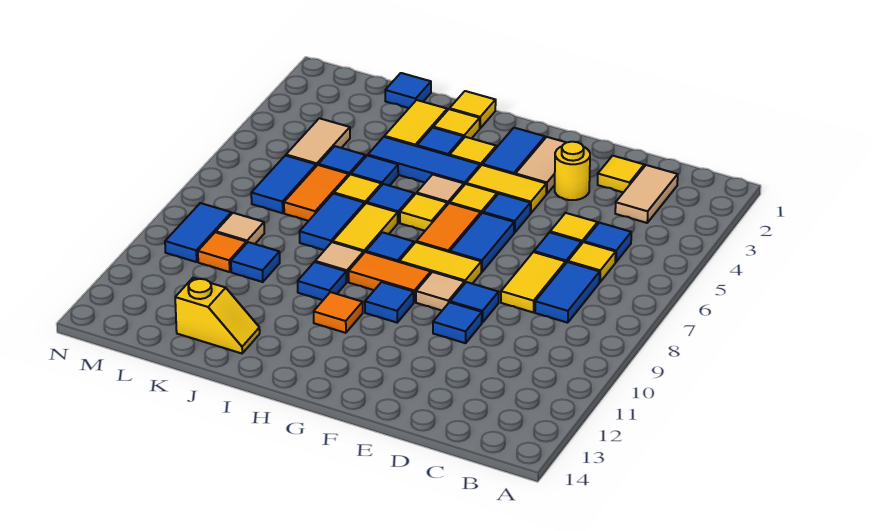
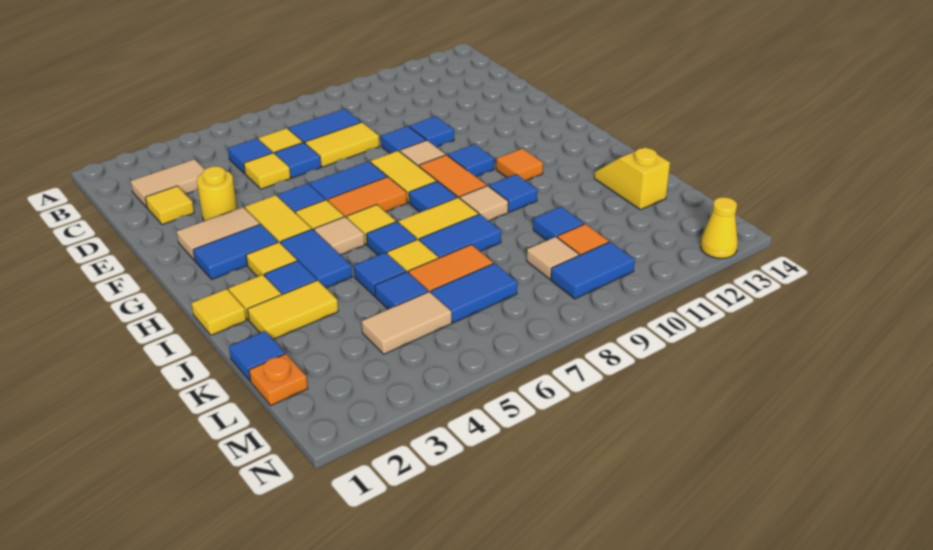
blue 1x3 tile [368,137,480,185] -> blue 1x2 tile [281,229,352,288]
none -> orange 1x1 plate [249,354,308,405]
none -> yellow 1x1 cone [700,197,738,258]

